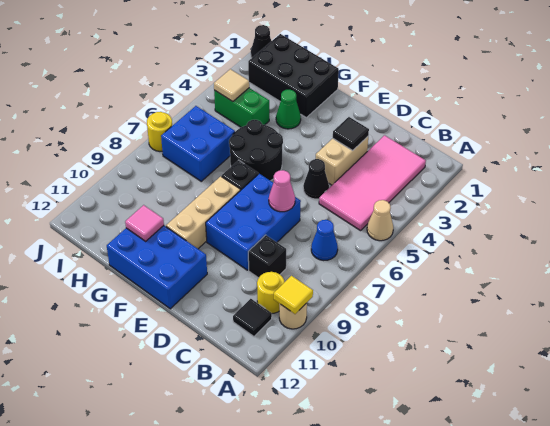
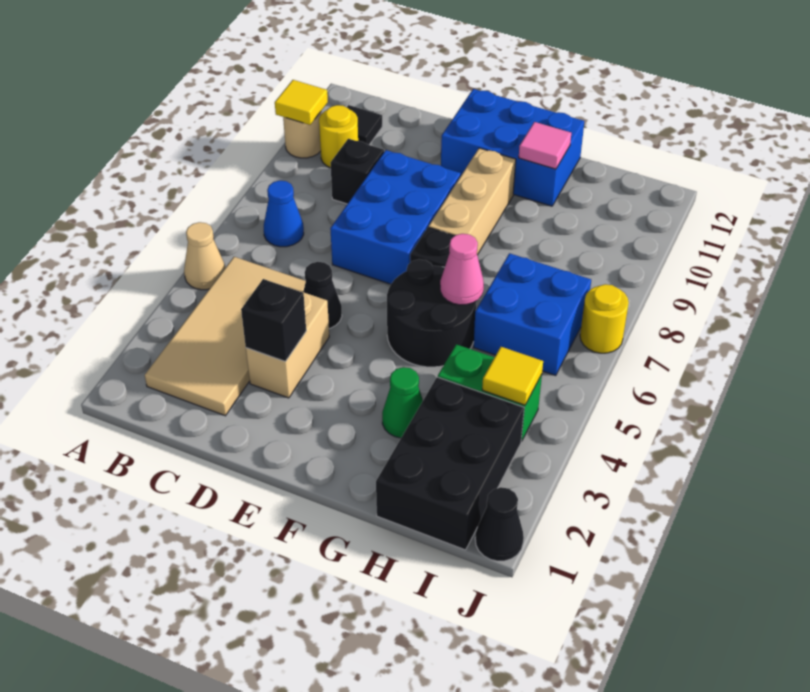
pink 2x4 tile [319,135,426,231] -> tan 2x4 tile [145,257,306,416]
black 1x1 tile [333,117,369,151] -> black 1x1 brick [241,279,306,362]
pink 1x1 cone [269,170,295,212] -> pink 1x1 cone moved to [440,234,484,305]
black 2x3 brick [248,34,339,118] -> black 2x3 brick turned to [376,377,524,550]
tan 1x1 tile [214,69,249,102] -> yellow 1x1 tile [482,347,543,405]

